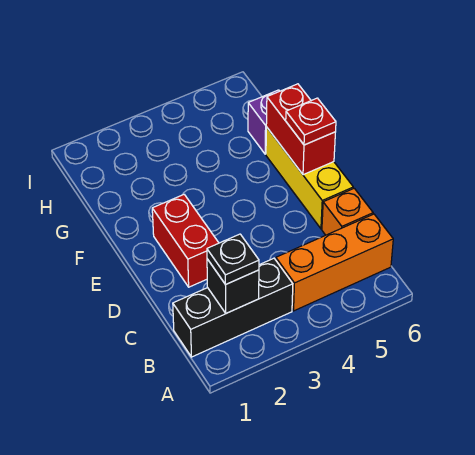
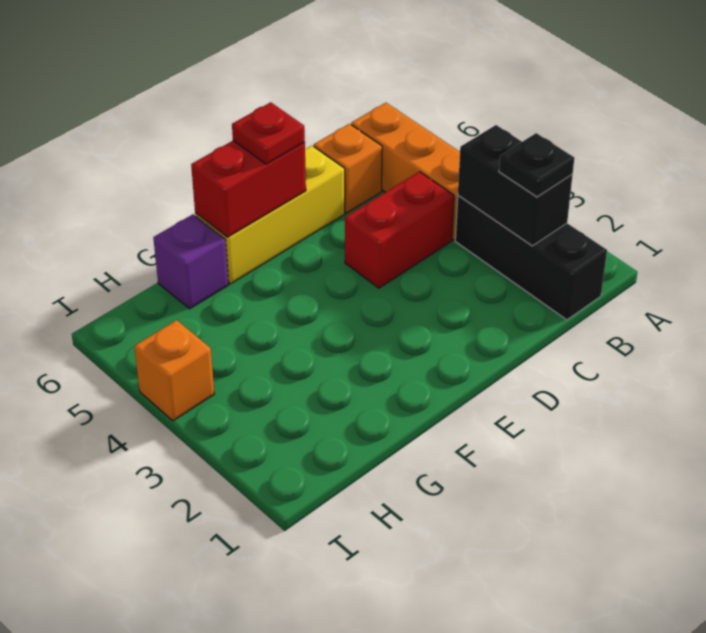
black 1x1 brick [207,259,259,313] -> black 1x2 brick [458,125,573,246]
red 1x2 brick [152,195,219,287] -> red 1x2 brick moved to [345,172,454,288]
none -> orange 1x1 brick [134,320,214,421]

